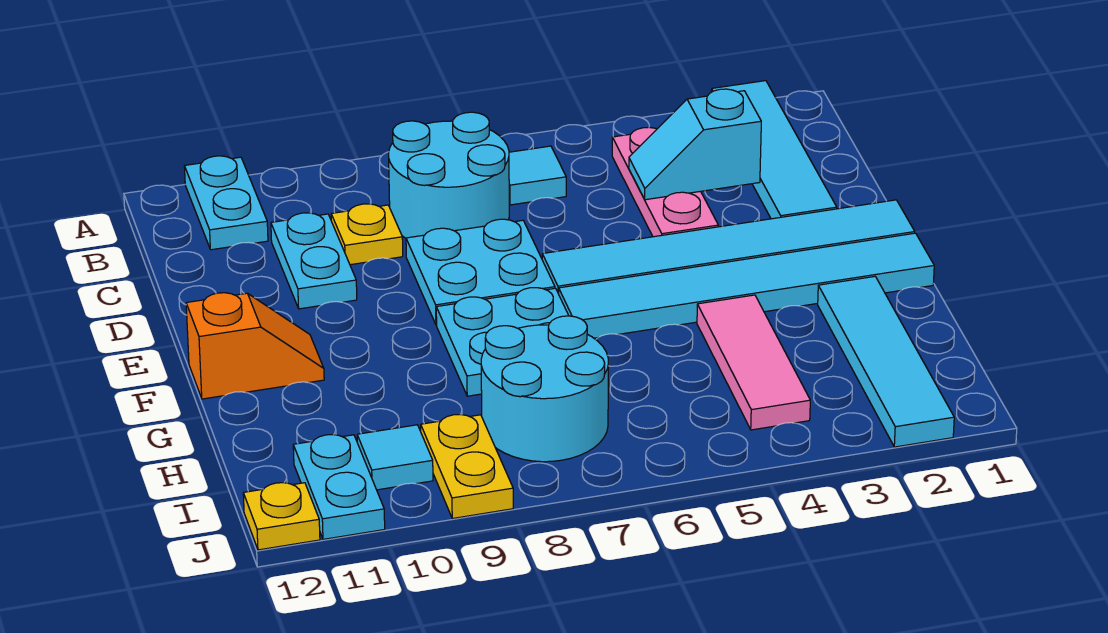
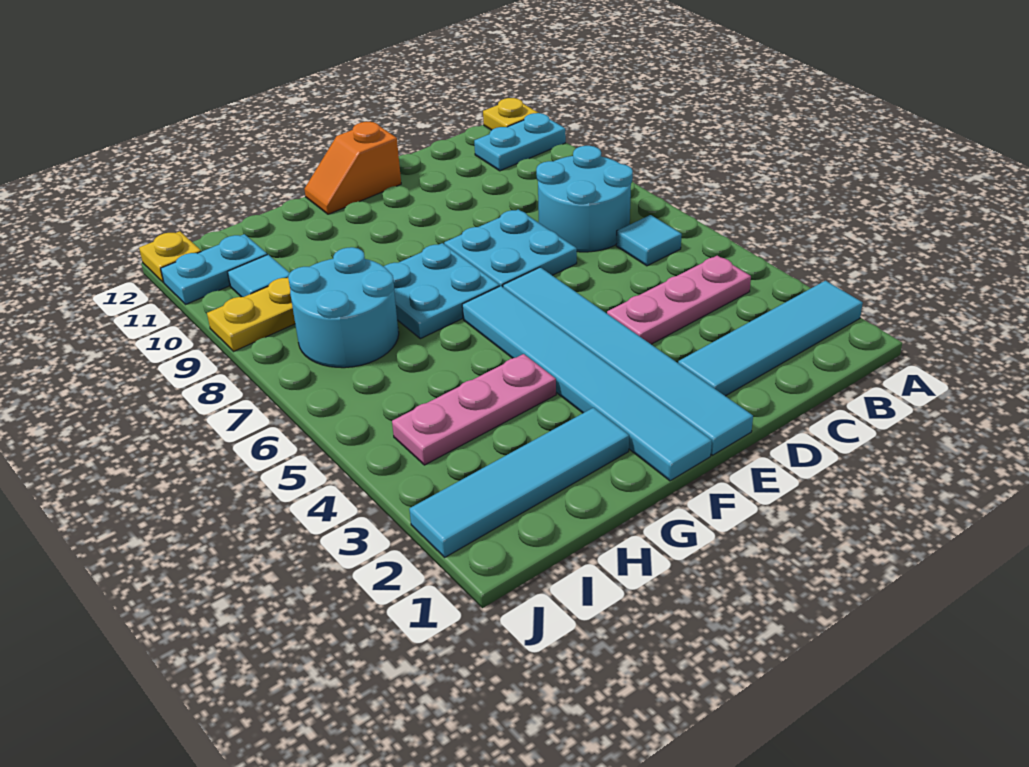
cyan 1x2 slope [629,89,761,200] -> none
yellow 1x1 plate [331,204,403,265] -> yellow 1x1 plate moved to [483,98,538,130]
cyan 1x2 plate [271,213,357,309] -> none
orange 1x2 slope [186,293,324,399] -> orange 1x2 slope turned to [304,122,401,214]
pink 1x3 tile [697,295,810,430] -> pink 1x3 plate [392,354,556,465]

